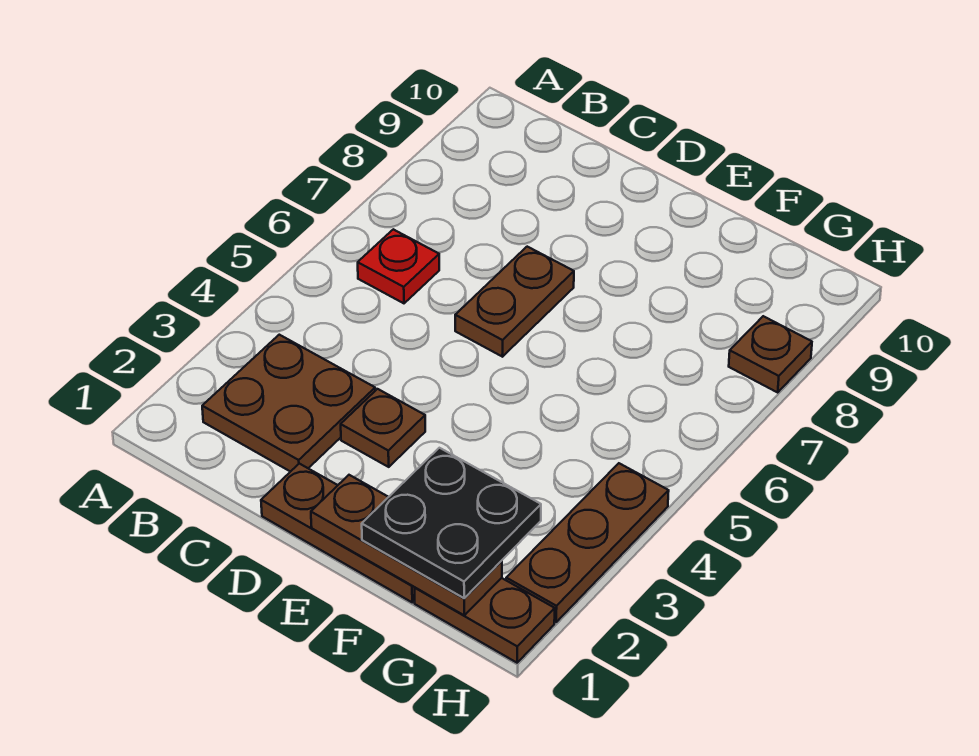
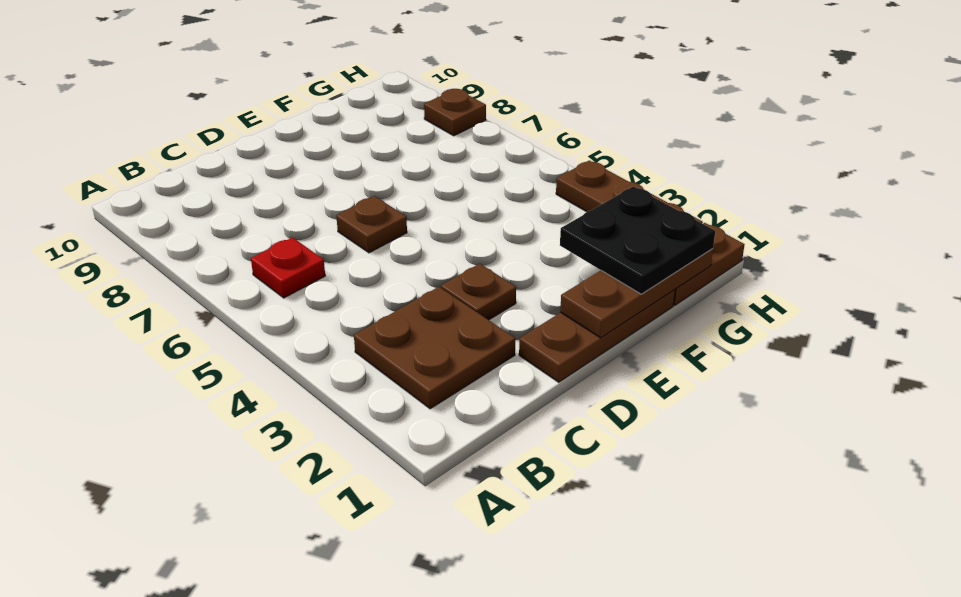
brown 1x2 plate [455,247,574,357] -> brown 1x1 plate [336,196,407,253]

